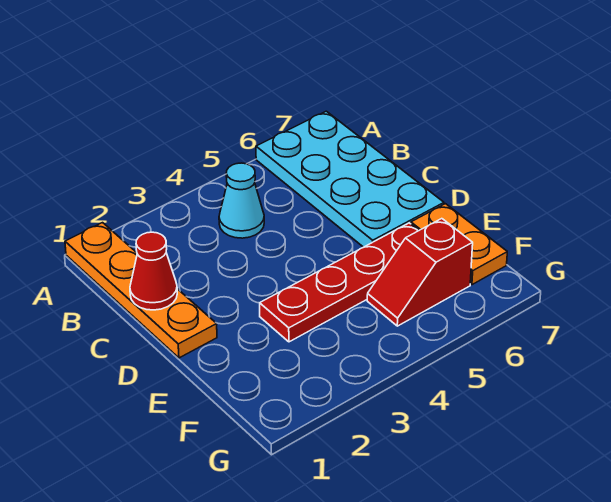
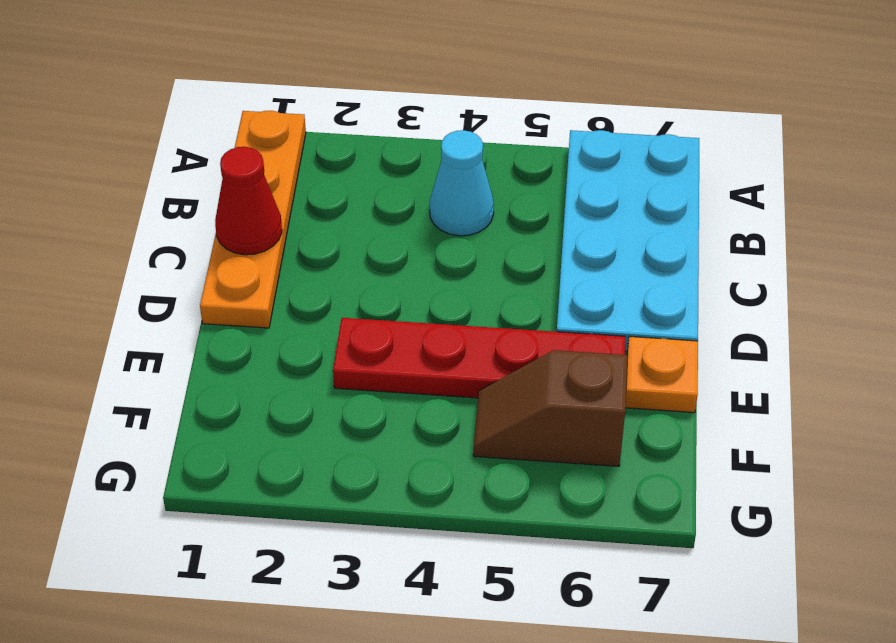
orange 1x2 plate [411,204,507,285] -> orange 1x1 plate [625,336,698,413]
red 1x2 slope [367,219,473,326] -> brown 1x2 slope [473,350,627,466]

